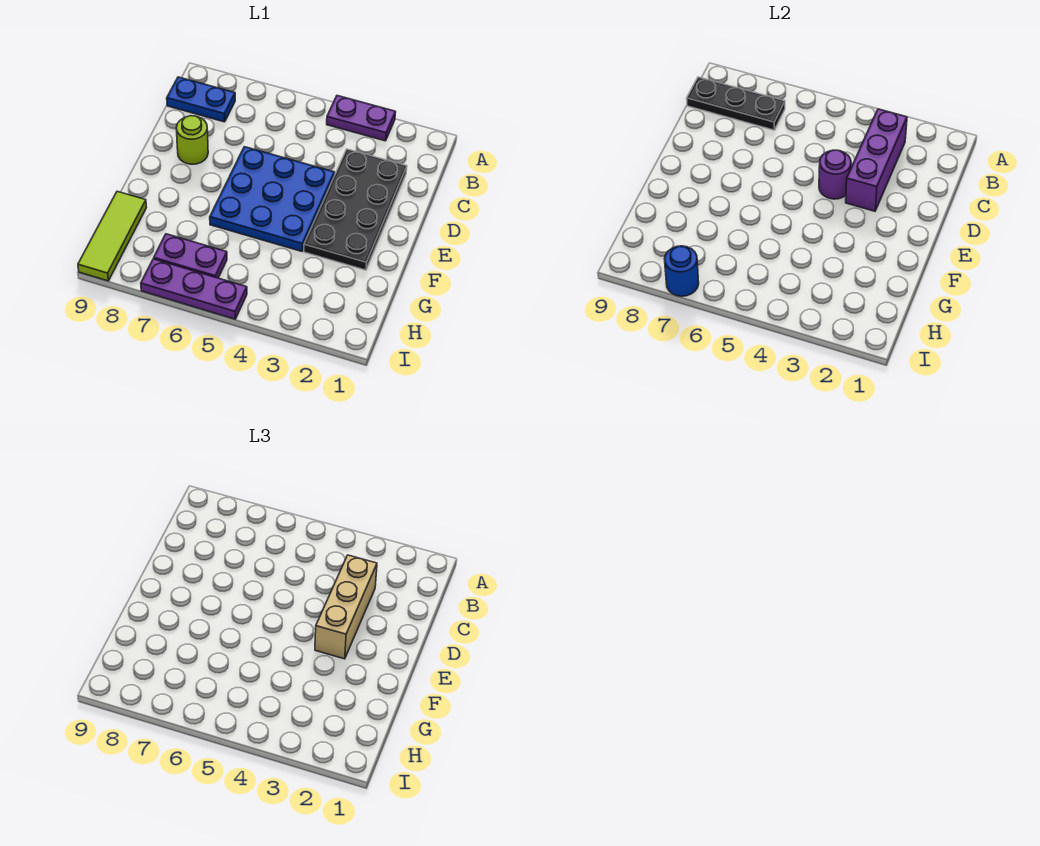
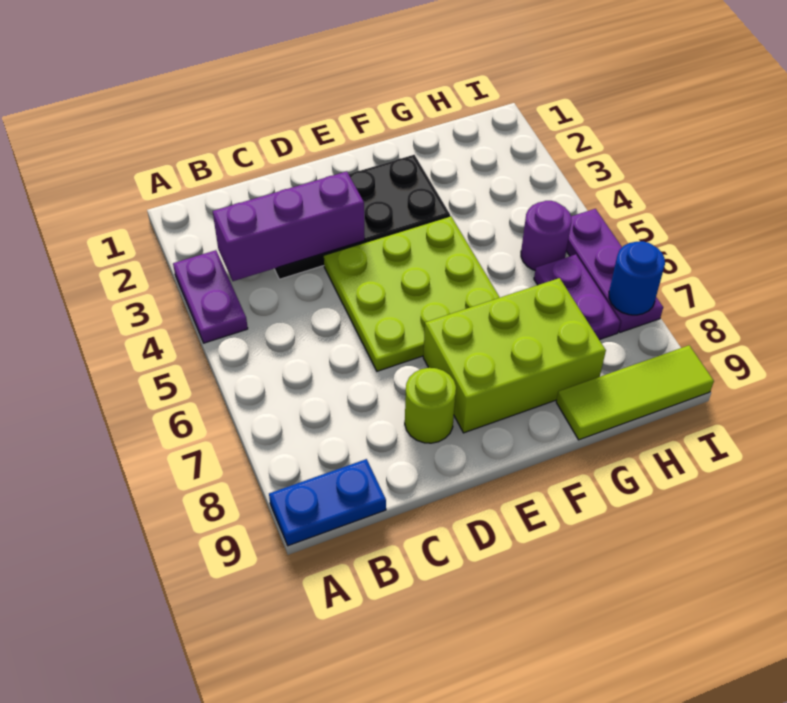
black 1x3 plate [687,77,785,130] -> none
blue 1x2 plate [167,77,235,122] -> blue 1x2 plate turned to [269,459,386,546]
tan 1x3 brick [315,555,377,659] -> none
blue 3x3 plate [210,147,335,251] -> lime 3x3 plate [324,216,500,371]
purple 1x1 round brick [819,150,851,199] -> purple 1x1 round brick moved to [521,201,571,270]
none -> lime 2x3 brick [423,278,606,433]

